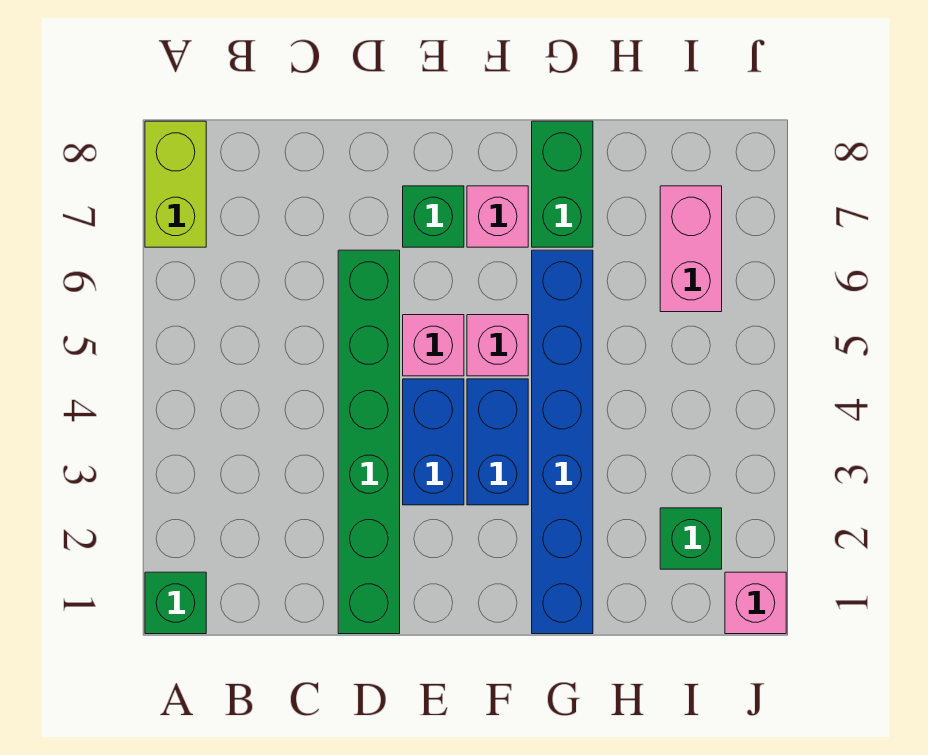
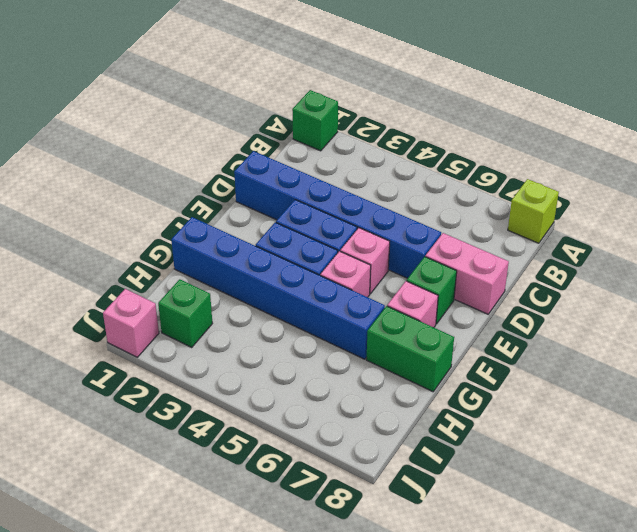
lime 1x2 brick [145,121,206,247] -> lime 1x1 brick [508,179,559,243]
green 1x6 brick [338,250,400,634] -> blue 1x6 brick [234,151,441,278]
pink 1x2 brick [660,186,722,312] -> pink 1x2 brick moved to [425,233,509,314]

